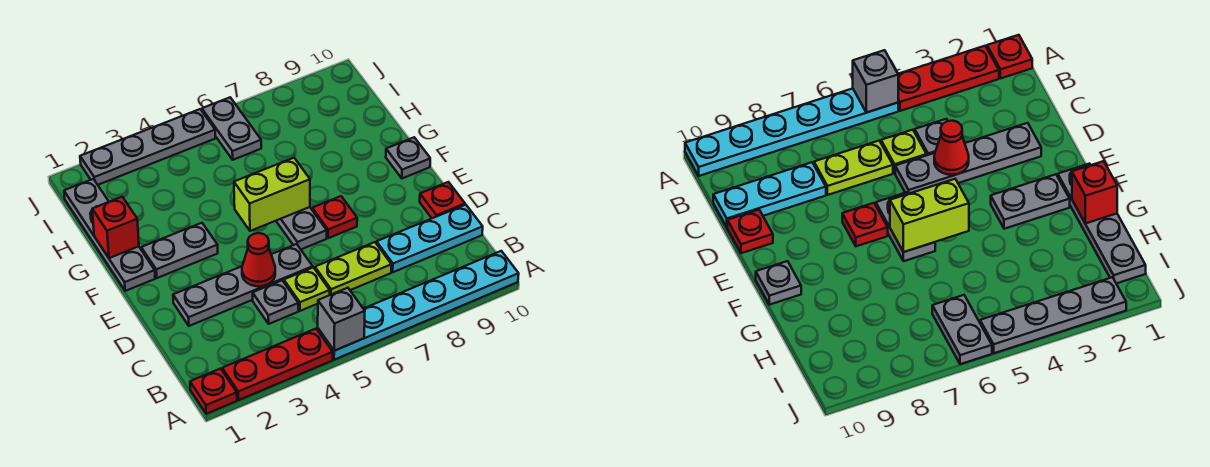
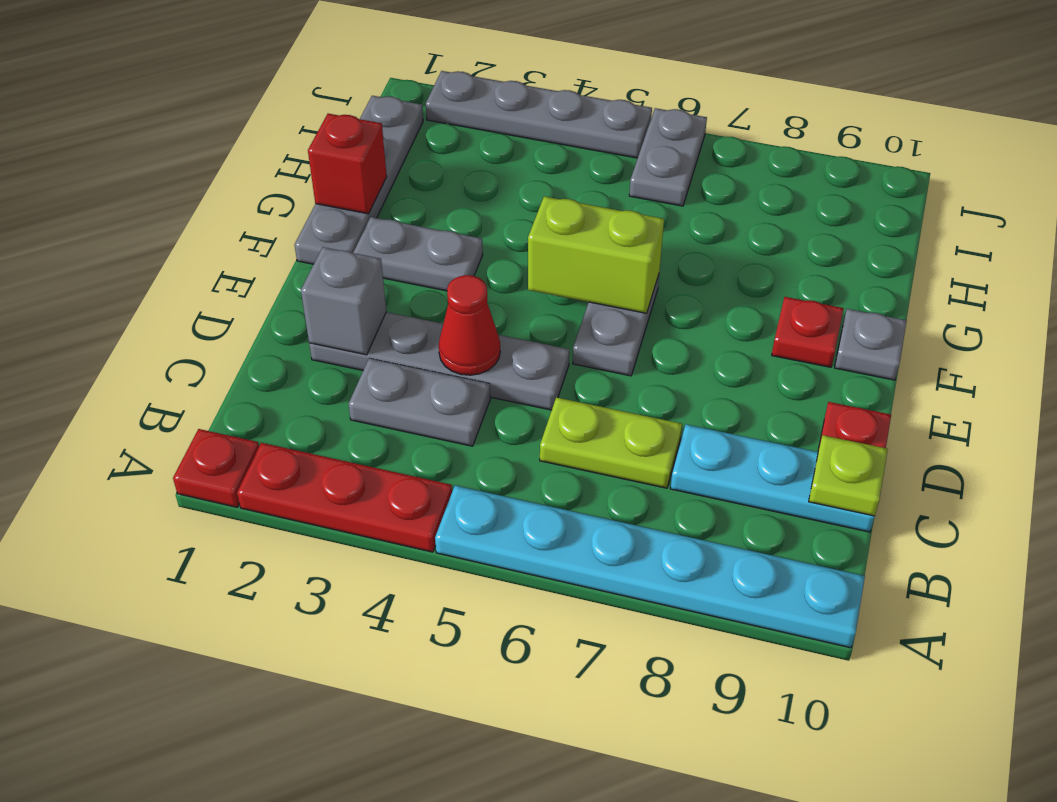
grey 1x1 brick [318,288,365,351] -> grey 1x1 brick moved to [301,247,386,355]
grey 1x1 plate [253,280,298,324] -> grey 1x2 plate [348,358,490,446]
lime 1x1 plate [284,267,330,311] -> lime 1x1 plate moved to [809,435,888,516]
red 1x1 plate [312,196,357,238] -> red 1x1 plate moved to [772,297,844,367]

